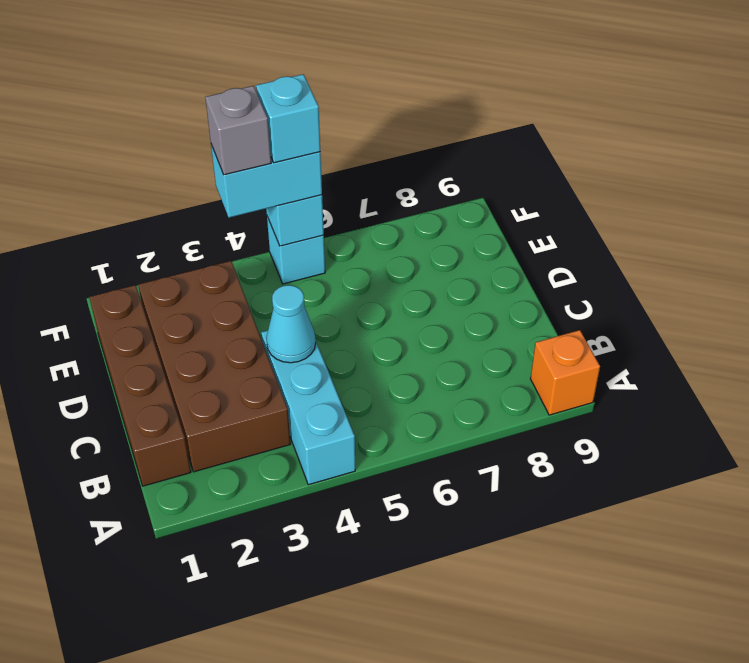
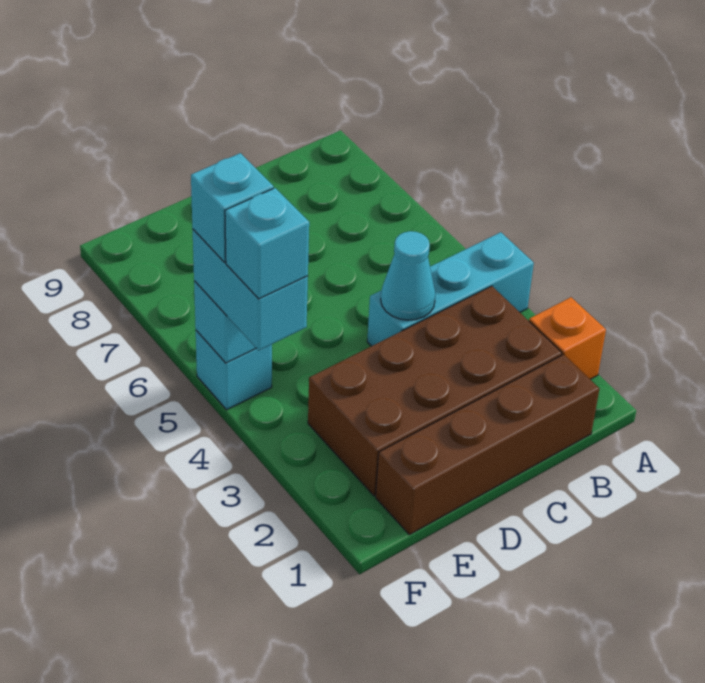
orange 1x1 brick [531,330,600,415] -> orange 1x1 brick moved to [529,297,606,379]
grey 1x1 brick [205,86,271,175] -> cyan 1x1 brick [225,188,309,299]

